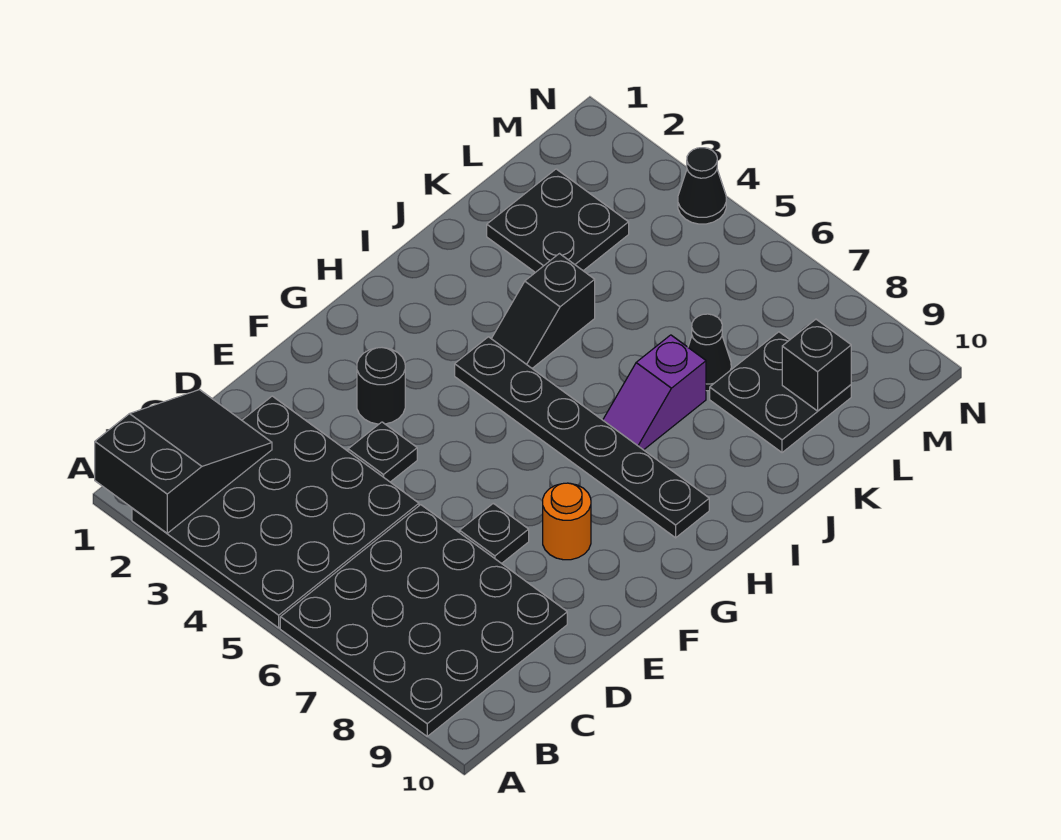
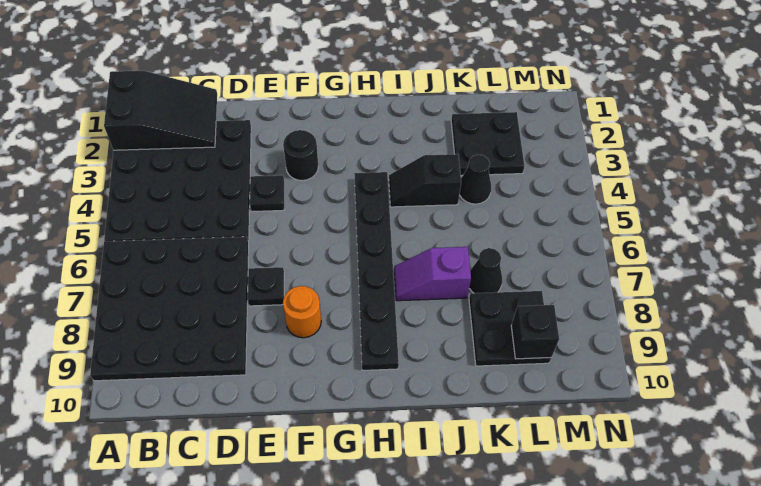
black 1x1 cone [678,148,726,224] -> black 1x1 cone moved to [460,154,491,204]

